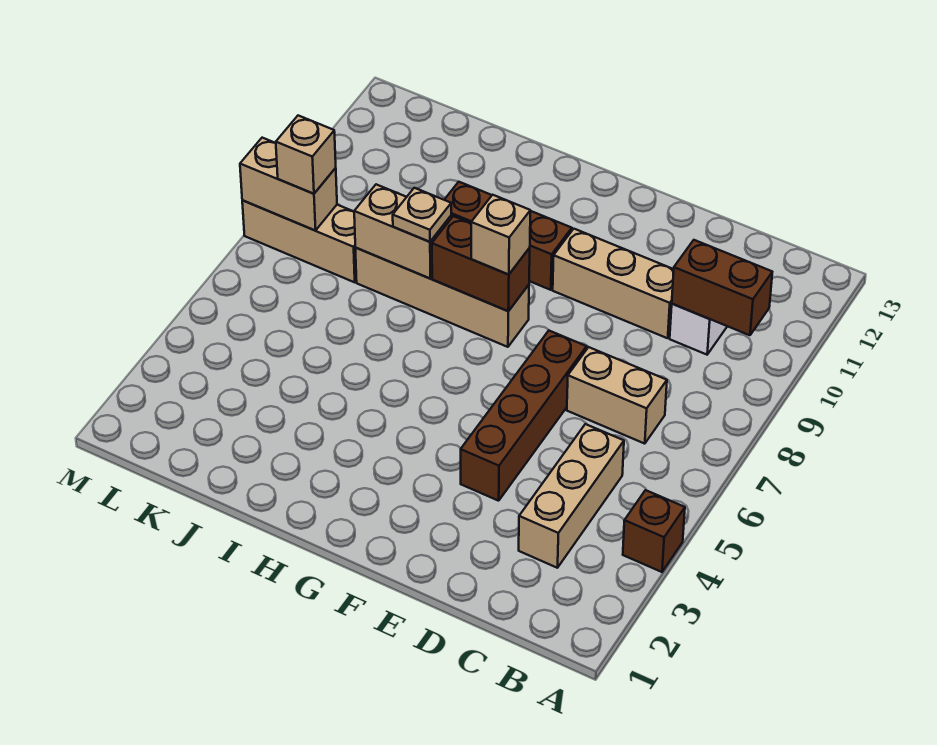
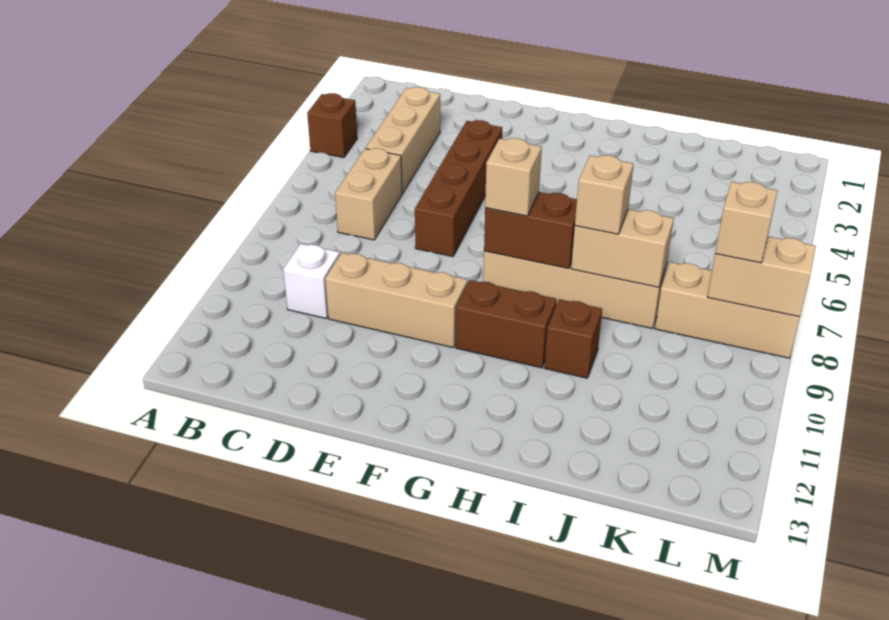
brown 1x2 brick [672,240,772,335] -> none
tan 1x2 brick [567,347,667,444] -> tan 1x2 brick turned to [335,148,402,240]
tan 1x1 plate [393,188,451,242] -> tan 1x1 brick [575,155,634,234]

